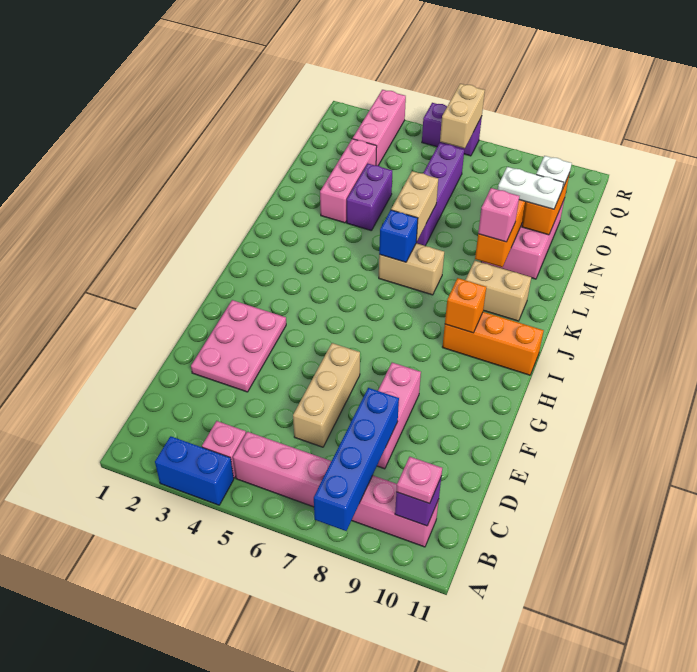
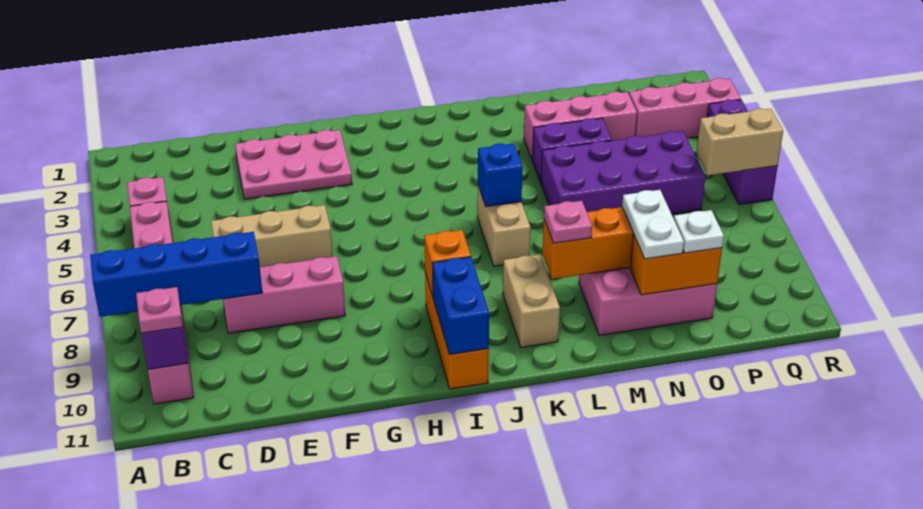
blue 1x2 brick [155,436,234,505] -> blue 1x2 brick moved to [433,257,489,355]
tan 1x2 brick [391,171,438,242] -> none
pink 1x1 brick [478,188,519,242] -> pink 1x1 plate [544,201,592,243]
purple 1x4 brick [416,143,464,246] -> purple 2x4 brick [541,131,706,214]
purple 1x2 brick [422,103,482,156] -> purple 1x3 brick [707,99,778,205]

